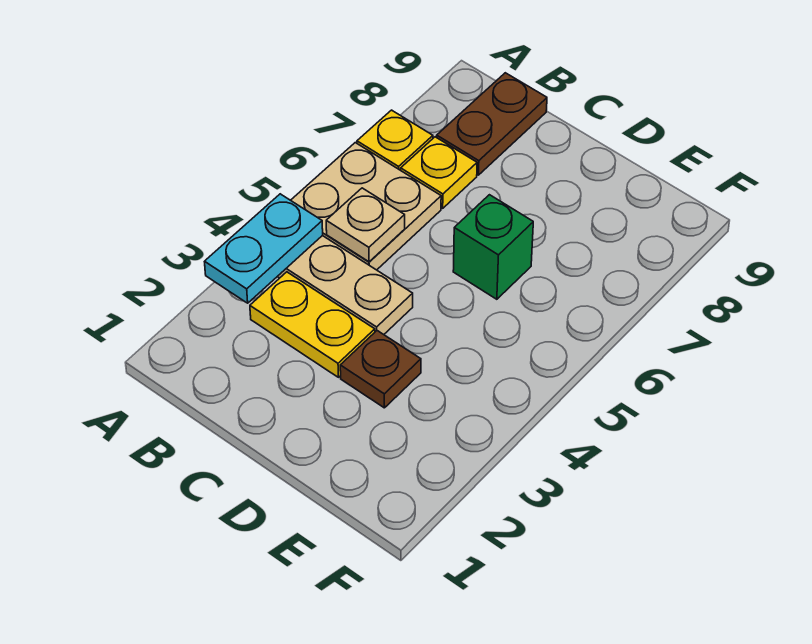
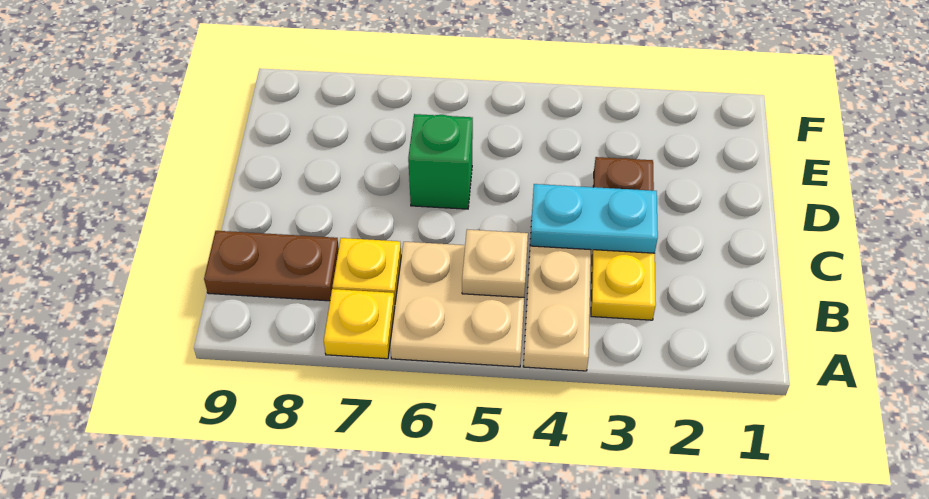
cyan 1x2 plate [204,194,323,303] -> cyan 1x2 plate moved to [530,184,658,253]

